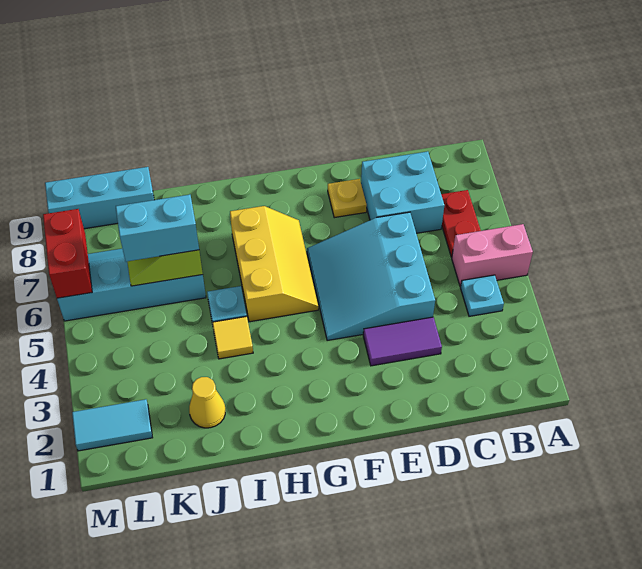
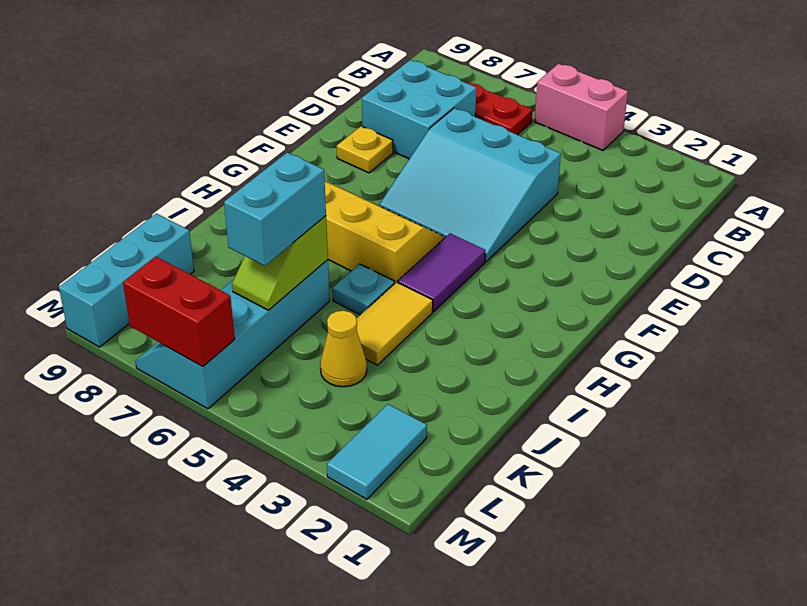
pink 1x2 brick [452,224,533,286] -> pink 1x2 brick turned to [535,64,628,150]
cyan 1x1 plate [461,275,504,316] -> none
purple 1x2 tile [363,317,442,366] -> purple 1x2 tile moved to [398,234,486,312]
yellow 1x1 tile [212,316,253,359] -> yellow 1x2 tile [356,282,433,365]
yellow 1x1 cone [189,377,225,428] -> yellow 1x1 cone moved to [320,311,367,387]

